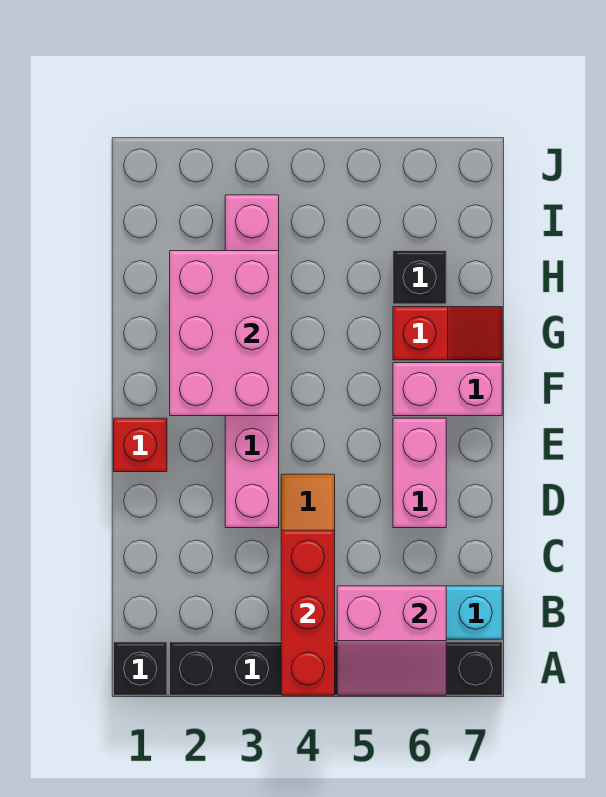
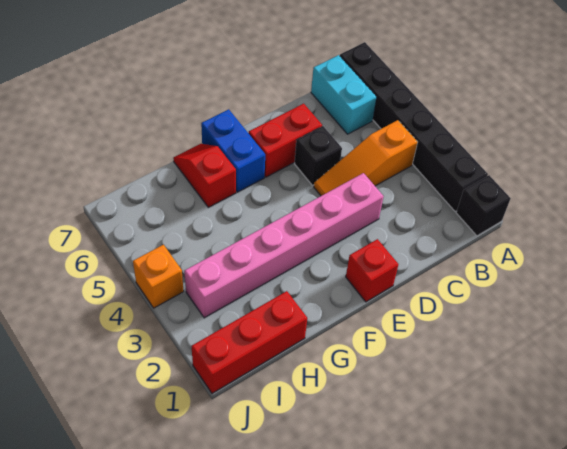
red 1x3 brick [281,530,335,695] -> red 1x3 brick moved to [191,291,307,393]
pink 2x2 slope [337,586,446,695] -> none
pink 1x2 brick [393,418,446,528] -> red 1x2 brick [249,104,322,177]
pink 2x3 brick [170,251,279,416] -> none
pink 1x2 brick [393,363,502,416] -> blue 1x2 brick [201,109,265,192]
black 1x1 brick [393,251,446,304] -> black 1x1 brick moved to [295,126,342,186]
none -> orange 1x1 brick [133,245,184,308]

